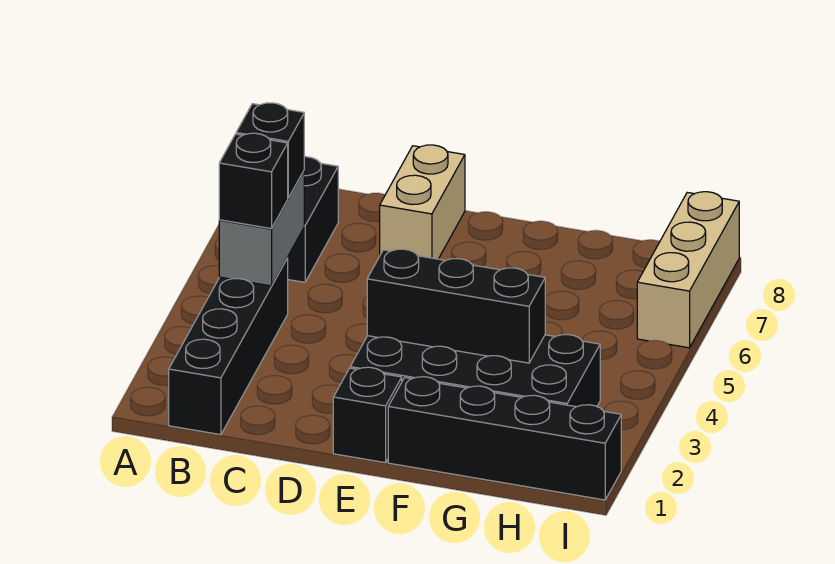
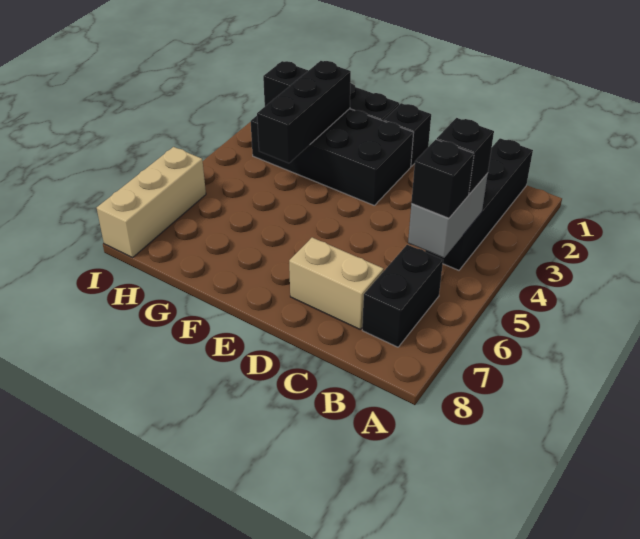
tan 1x2 brick [380,145,465,259] -> tan 1x2 brick turned to [289,238,384,329]
black 1x3 brick [367,249,545,363] -> black 1x3 brick turned to [257,61,351,163]

